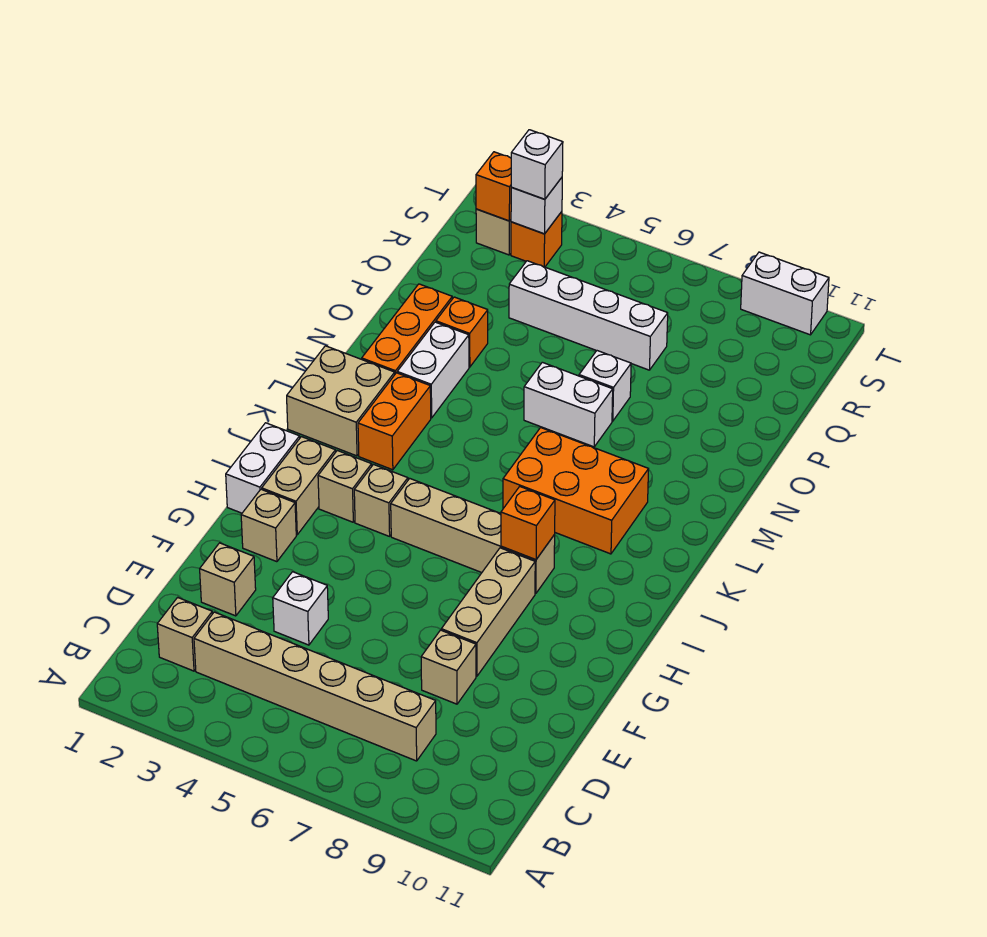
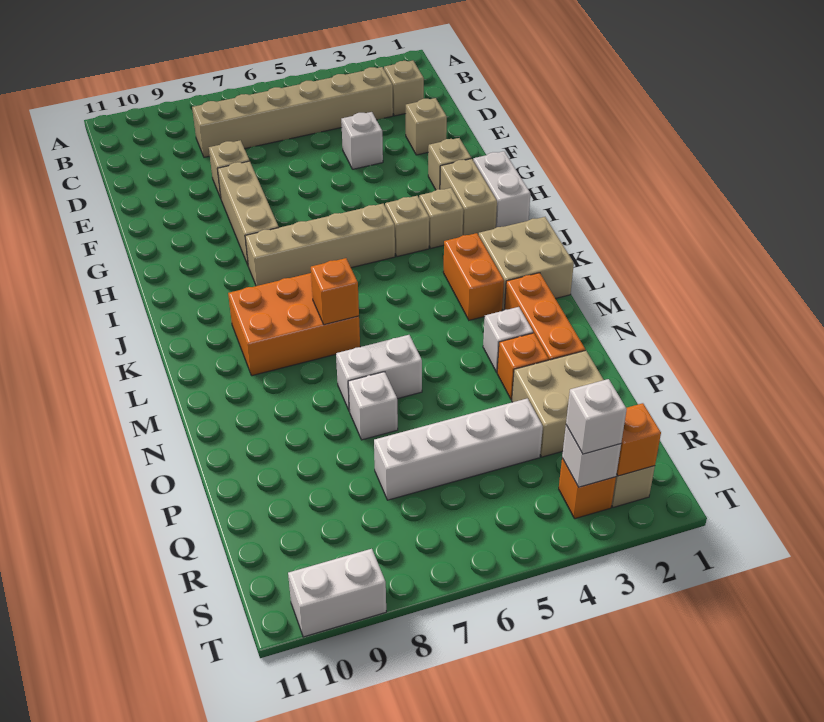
orange 1x1 brick [501,487,555,560] -> orange 1x1 brick moved to [311,258,359,325]
white 1x2 brick [397,322,469,418] -> white 1x1 brick [483,307,533,372]
none -> tan 2x2 brick [512,350,604,457]

